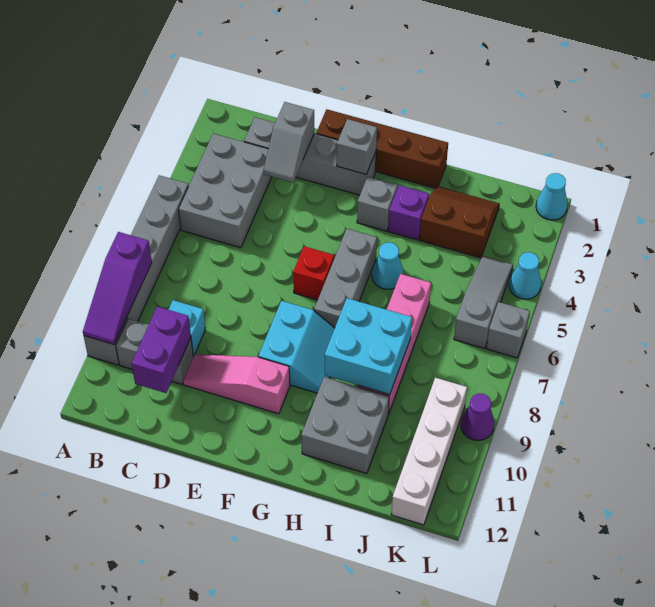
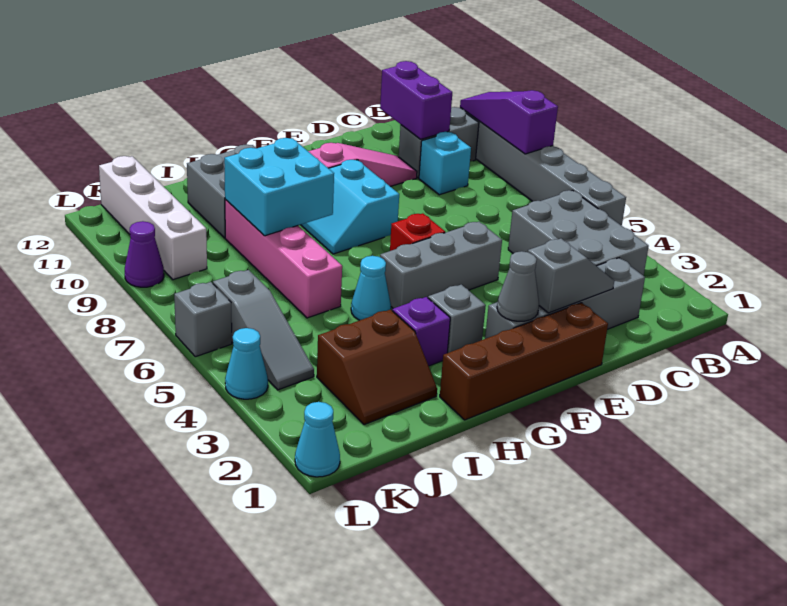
grey 1x2 slope [264,102,314,182] -> grey 1x2 slope turned to [528,239,614,313]
grey 1x1 brick [337,119,377,174] -> grey 1x1 cone [497,251,539,321]
grey 1x3 brick [314,229,377,328] -> grey 1x3 brick turned to [380,222,502,308]

